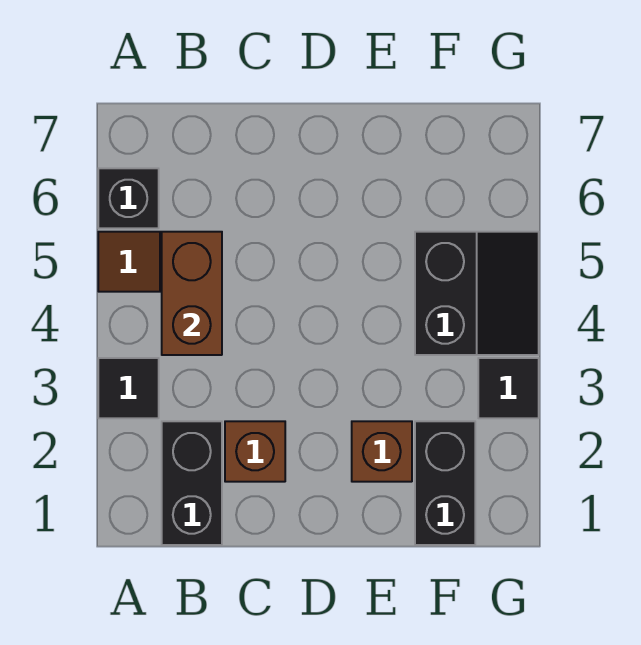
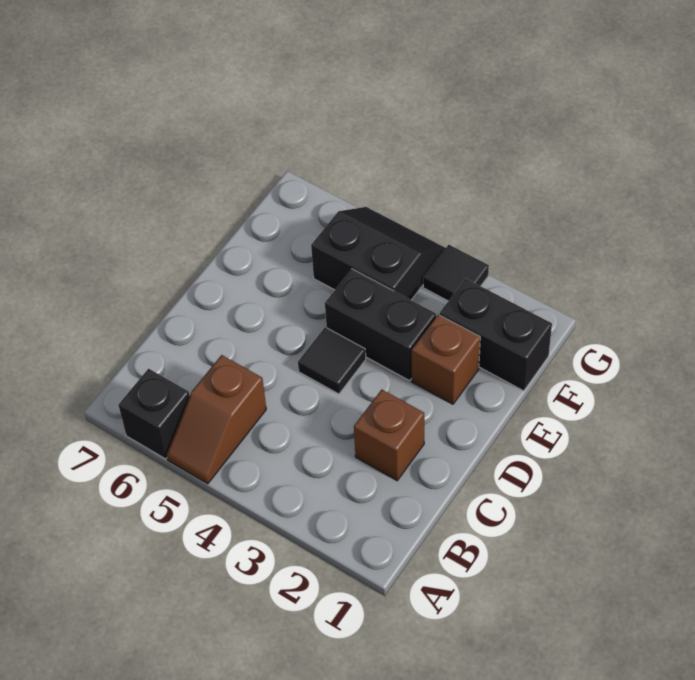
black 1x1 tile [98,358,159,418] -> black 1x1 tile moved to [298,327,366,394]
black 1x2 brick [162,421,222,545] -> black 1x2 brick moved to [325,269,436,381]
brown 1x2 brick [162,232,222,355] -> none

